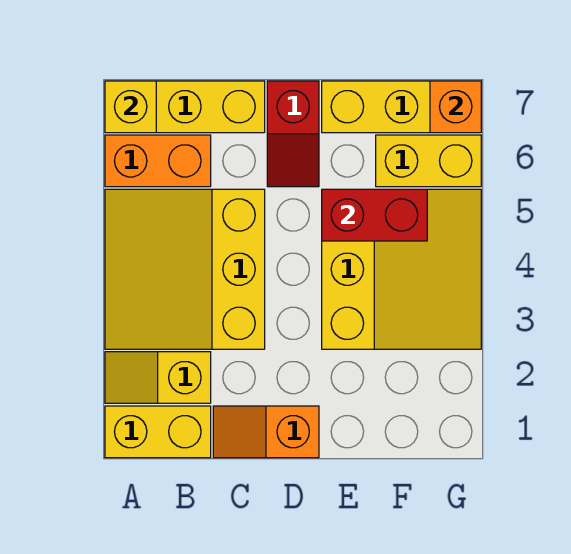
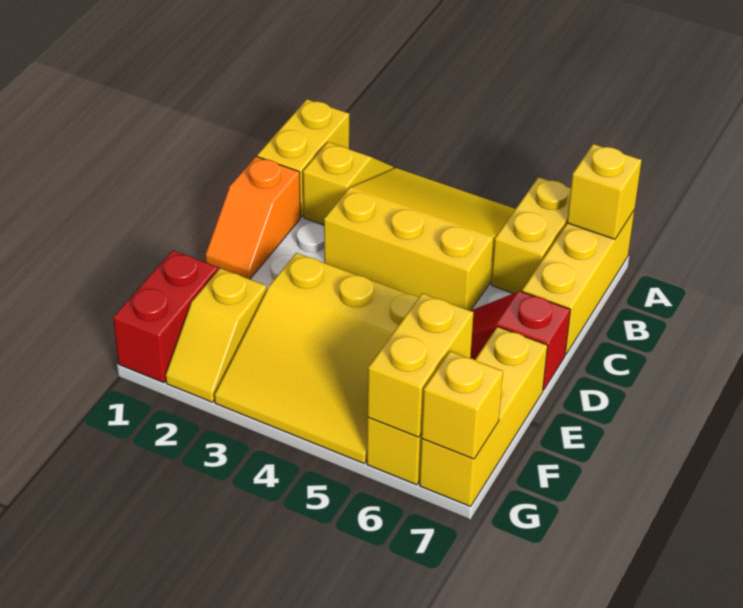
orange 1x2 brick [105,135,211,187] -> yellow 1x2 brick [491,177,571,294]
orange 1x2 slope [213,406,319,458] -> orange 1x2 slope turned to [205,157,300,279]
red 1x2 brick [322,189,427,241] -> red 1x2 brick moved to [113,250,218,383]
none -> yellow 1x2 slope [166,268,267,402]
none -> yellow 1x2 brick [368,293,474,437]
orange 1x1 brick [430,81,481,133] -> yellow 1x1 brick [422,351,503,459]

